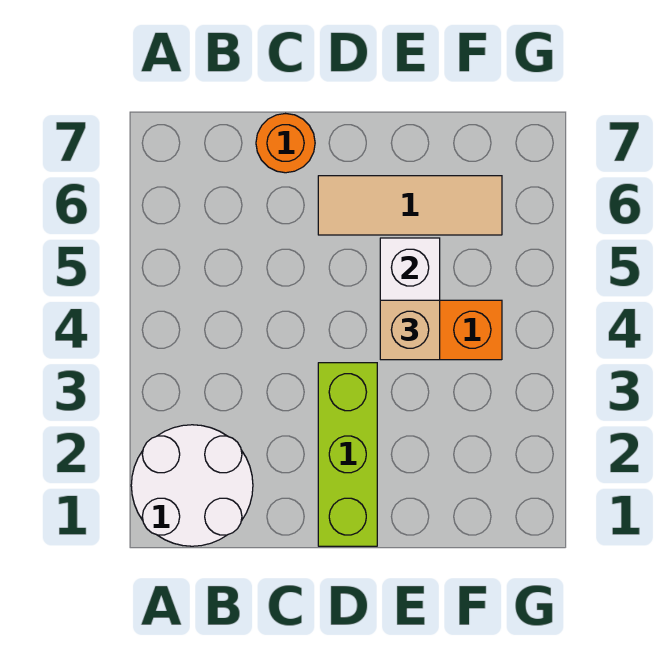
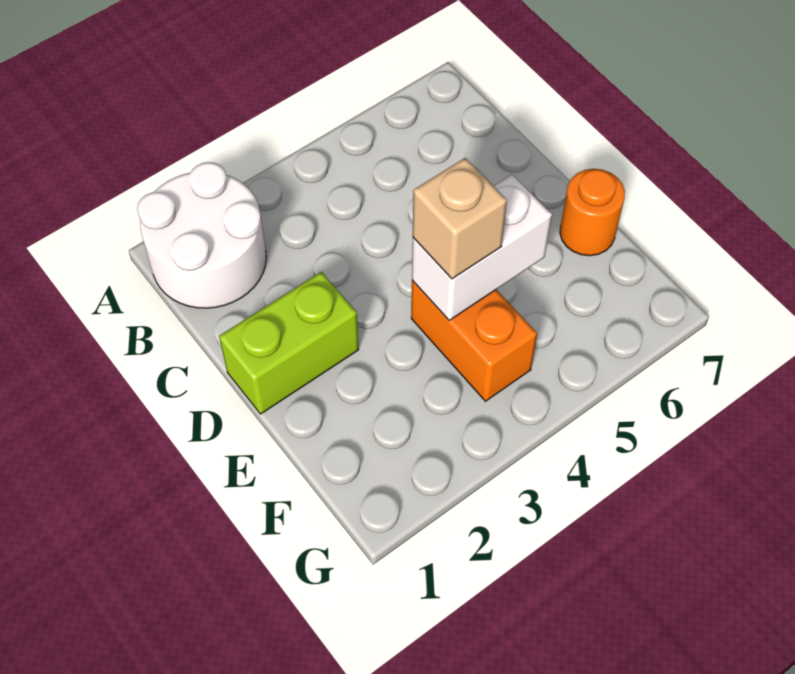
orange 1x1 round brick [256,114,315,173] -> orange 1x1 round brick moved to [560,169,625,256]
lime 1x3 brick [318,363,377,546] -> lime 1x2 brick [219,272,359,414]
tan 1x3 tile [318,176,502,235] -> none

